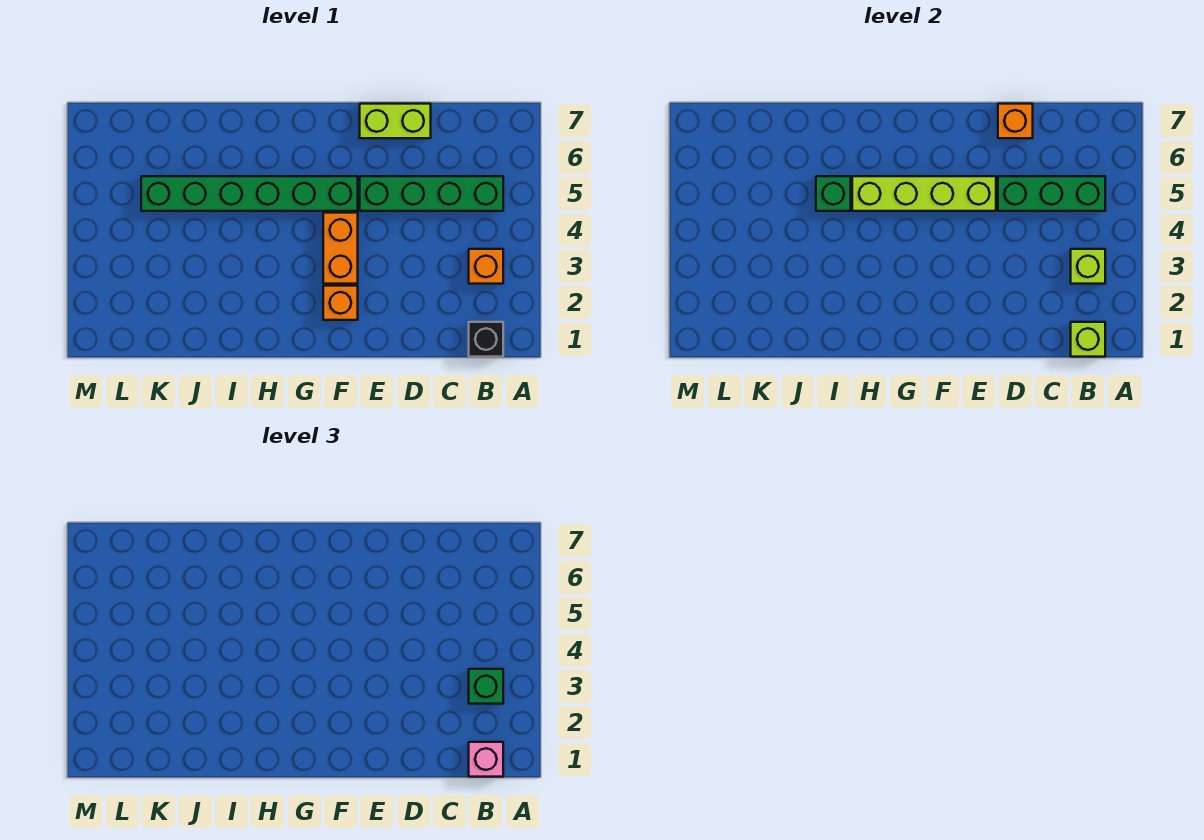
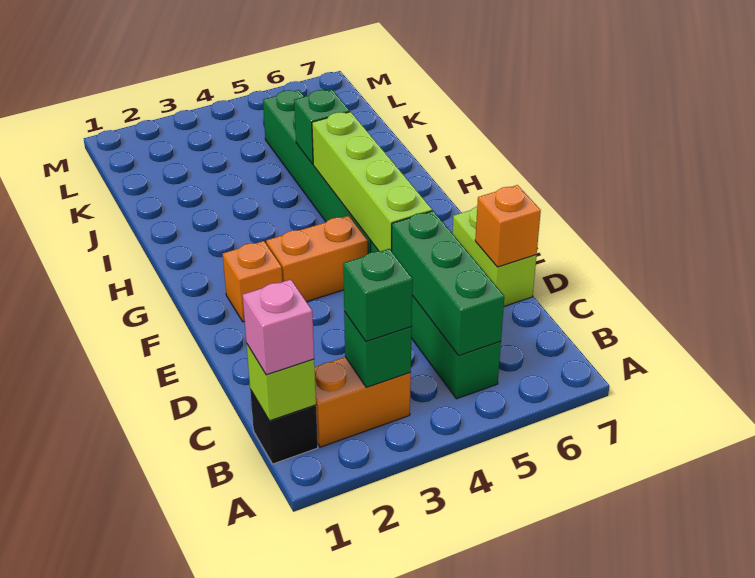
orange 1x1 brick [469,249,503,284] -> orange 1x2 brick [315,357,411,447]
lime 1x1 brick [1071,249,1105,284] -> green 1x1 brick [344,312,412,387]

